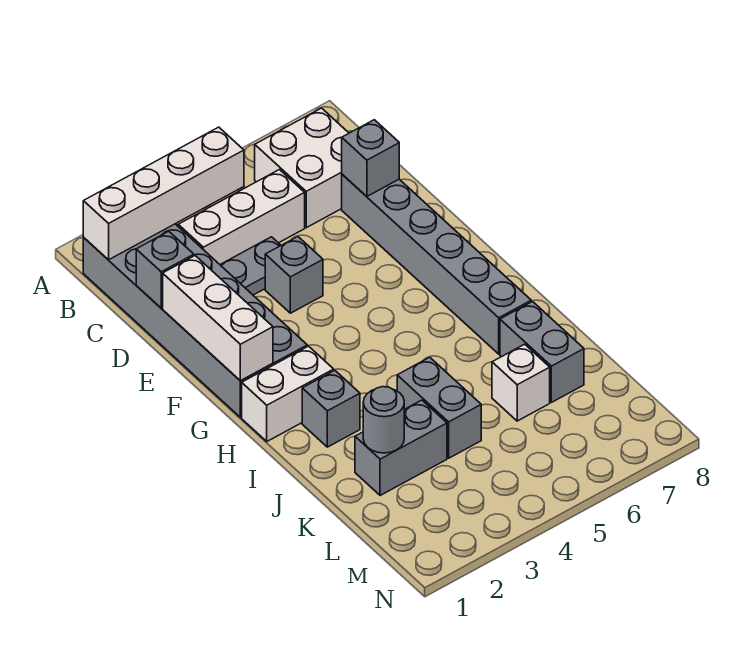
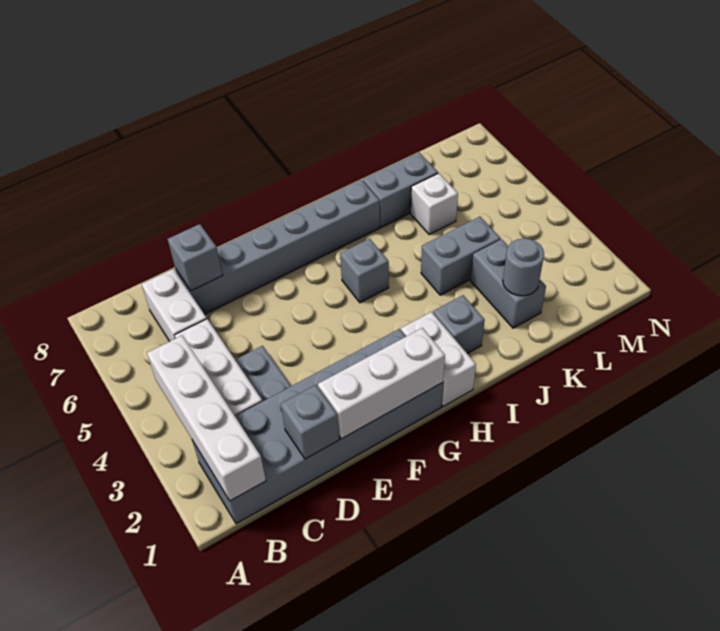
white 2x2 brick [255,108,349,228] -> white 1x2 brick [142,269,207,341]
grey 1x1 brick [265,237,323,313] -> grey 1x1 brick moved to [340,239,389,303]

